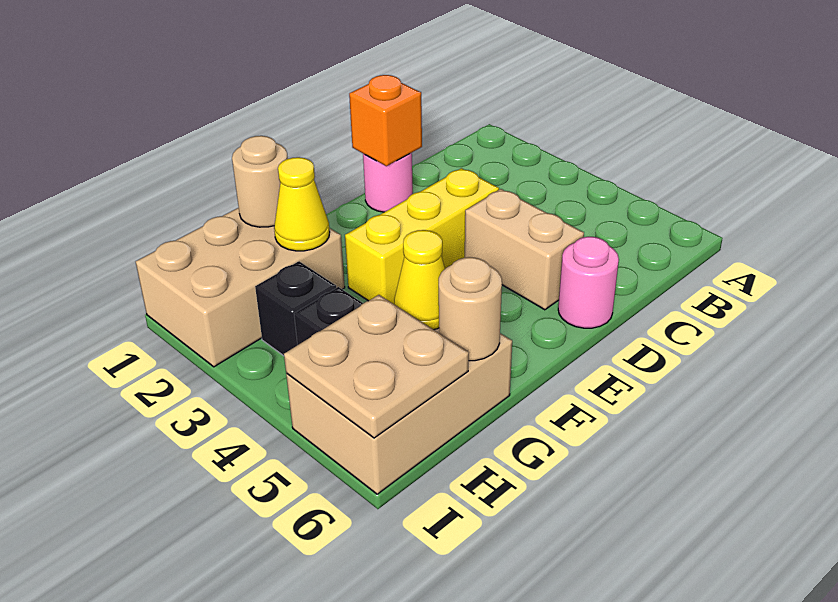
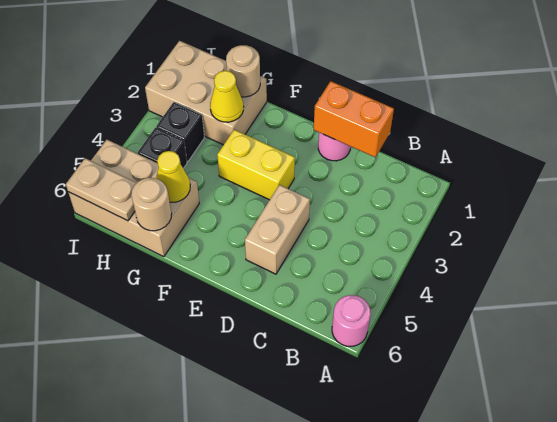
orange 1x1 brick [349,75,422,166] -> orange 1x2 brick [314,81,394,157]
yellow 1x3 brick [345,168,499,304] -> yellow 1x2 brick [217,130,295,200]
pink 1x1 round brick [558,237,619,328] -> pink 1x1 round brick moved to [332,295,371,346]
tan 2x2 plate [284,295,469,438] -> tan 1x2 plate [66,158,136,221]

